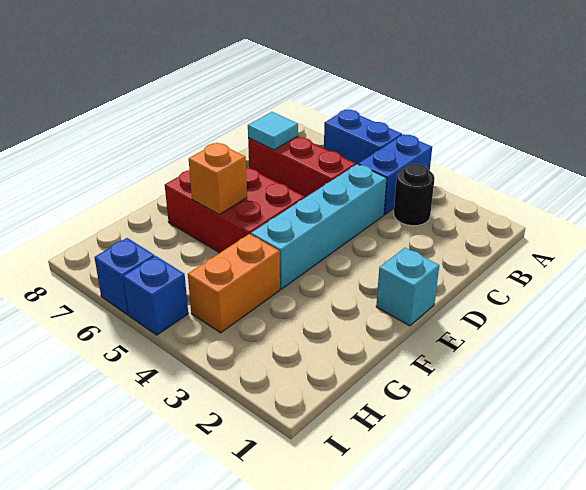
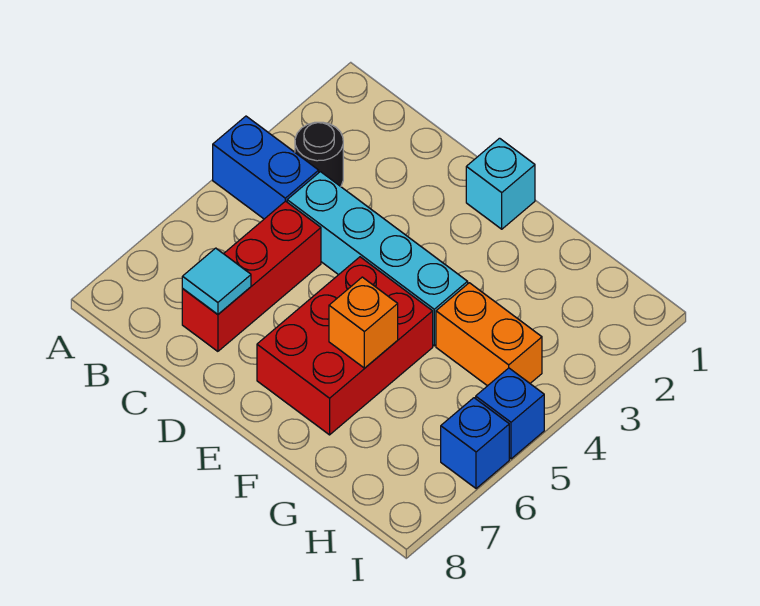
blue 1x2 brick [324,110,402,165] -> none

